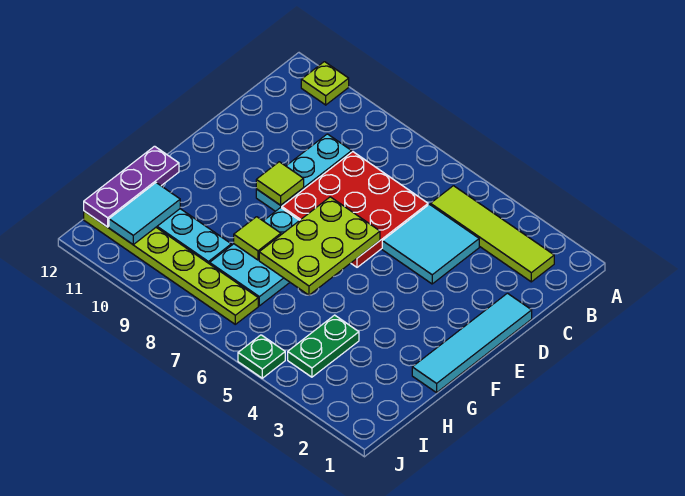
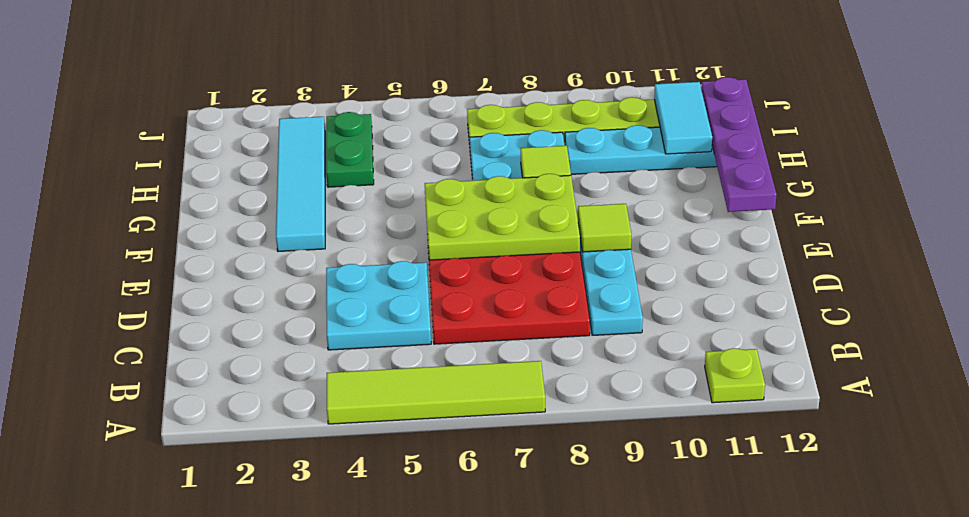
lime 1x4 tile [431,186,554,282] -> lime 1x4 tile moved to [327,361,545,424]
cyan 2x2 tile [382,204,479,284] -> cyan 2x2 plate [326,261,431,350]
cyan 1x4 tile [412,293,532,393] -> cyan 1x4 tile moved to [276,117,325,251]
lime 2x3 plate [259,197,380,295] -> lime 2x3 plate turned to [425,174,580,260]
purple 1x3 plate [84,146,179,227] -> purple 1x4 plate [701,77,777,212]
green 1x1 plate [238,335,285,378] -> none

